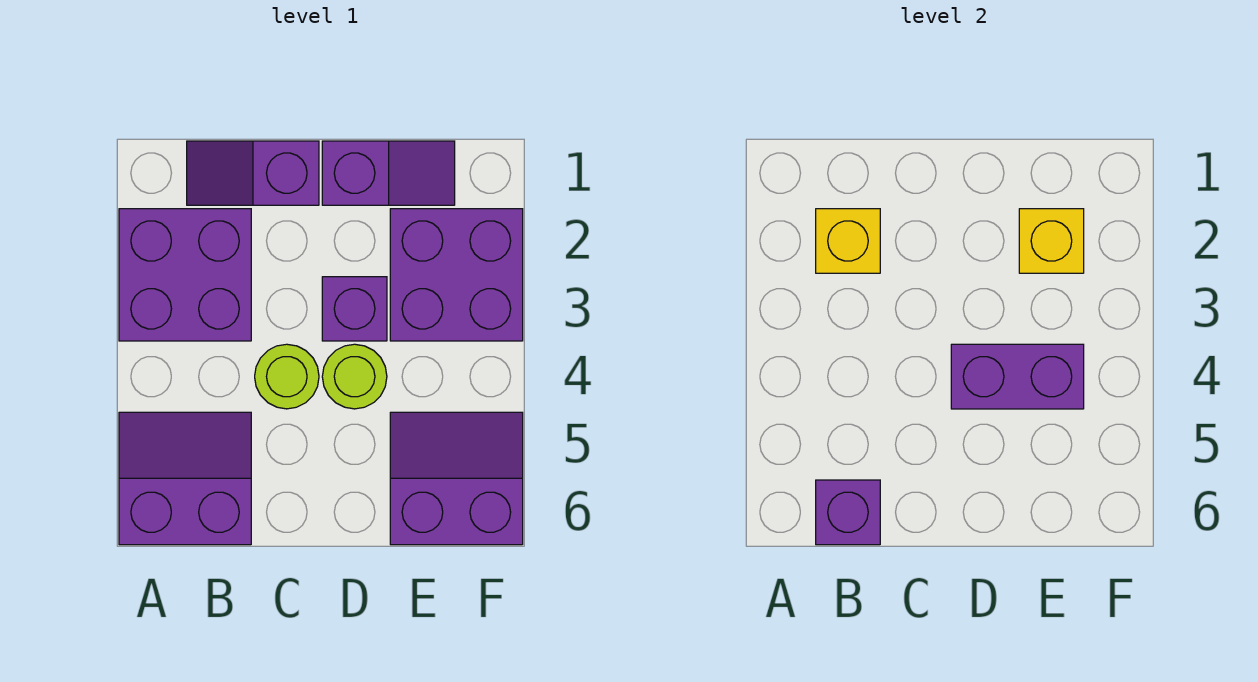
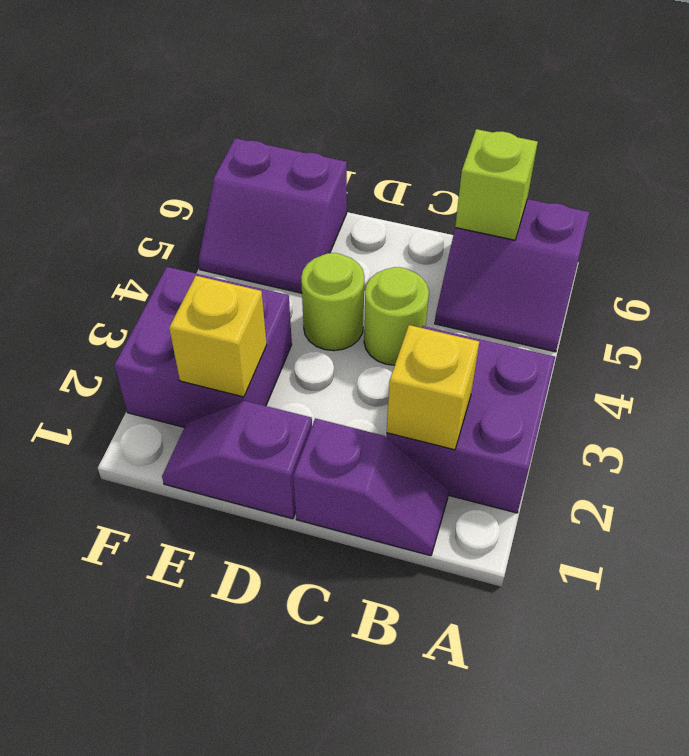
purple 1x1 brick [816,480,880,545] -> lime 1x1 brick [455,129,538,240]
purple 1x1 brick [322,277,387,341] -> none
purple 1x2 brick [951,344,1084,409] -> none

